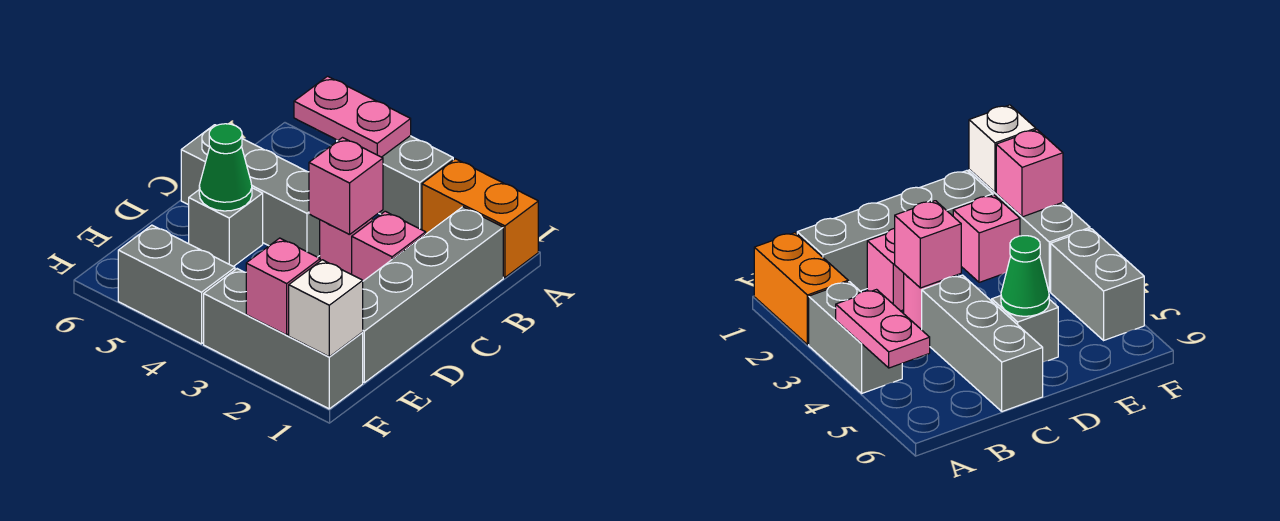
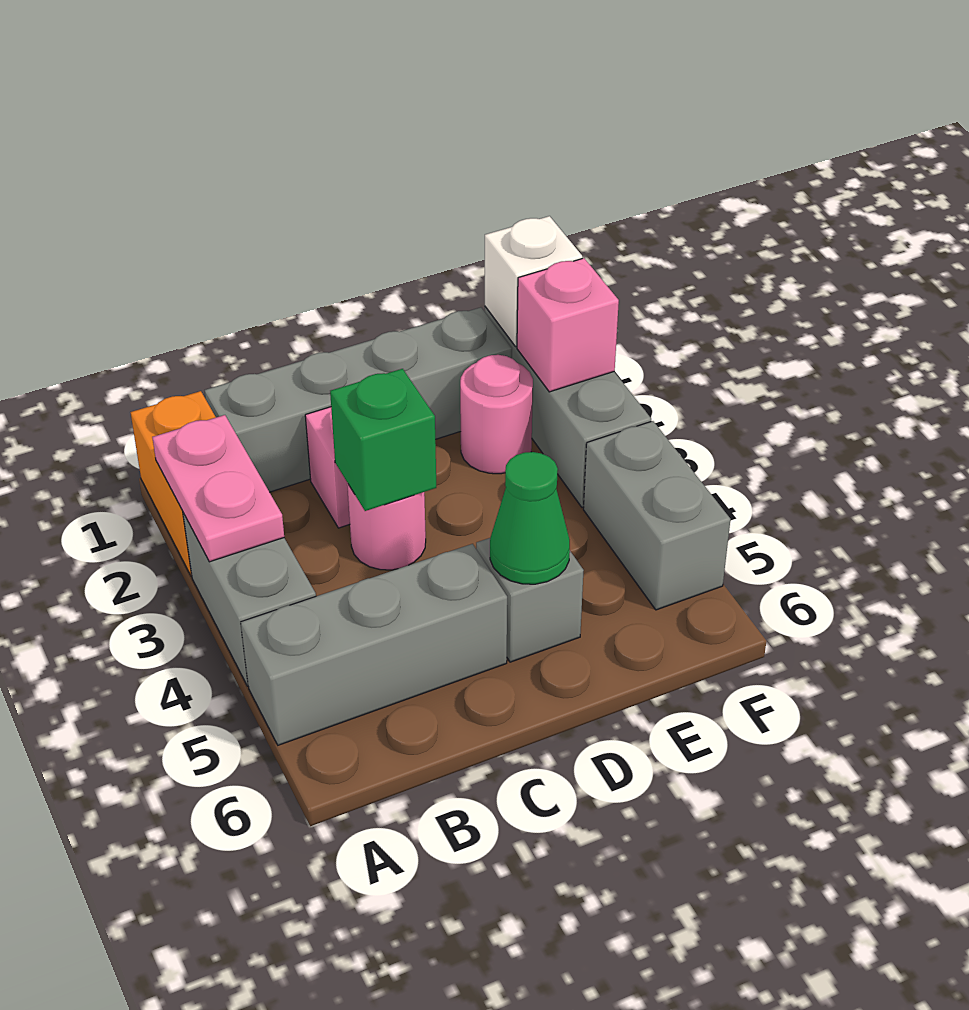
pink 1x2 plate [294,76,411,157] -> pink 1x2 plate moved to [152,415,284,562]
pink 1x1 brick [309,138,383,235] -> green 1x1 brick [330,369,436,511]
grey 1x3 brick [181,125,320,257] -> grey 1x3 brick turned to [241,544,507,745]
pink 1x1 brick [953,195,1020,282] -> pink 1x1 round brick [460,355,533,474]

